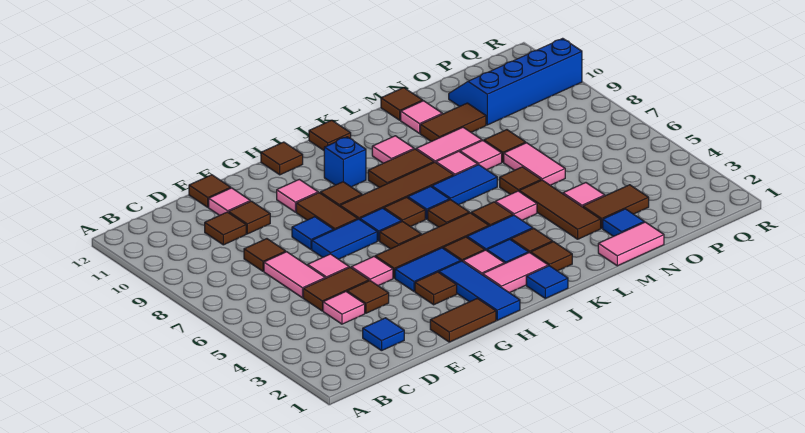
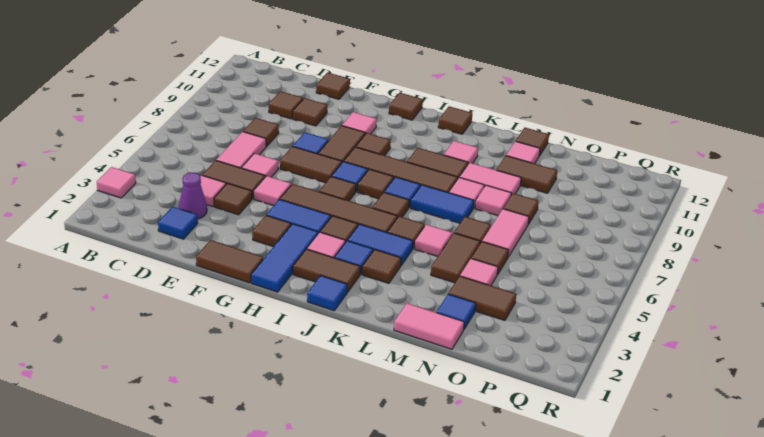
none -> purple 1x1 cone [179,173,207,219]
pink 1x1 tile [209,188,250,216] -> pink 1x1 tile moved to [97,167,136,198]
blue 1x2 tile [312,219,377,259] -> brown 1x2 tile [280,146,342,183]
pink 1x2 tile [483,252,548,293] -> brown 1x2 tile [293,249,360,292]
blue 1x1 brick [324,137,366,187] -> none
brown 1x1 tile [531,242,572,271] -> brown 1x1 tile moved to [471,242,509,275]
brown 1x3 tile [519,180,601,239] -> brown 1x2 tile [431,233,480,283]
blue 2x4 slope [449,38,582,125] -> none

